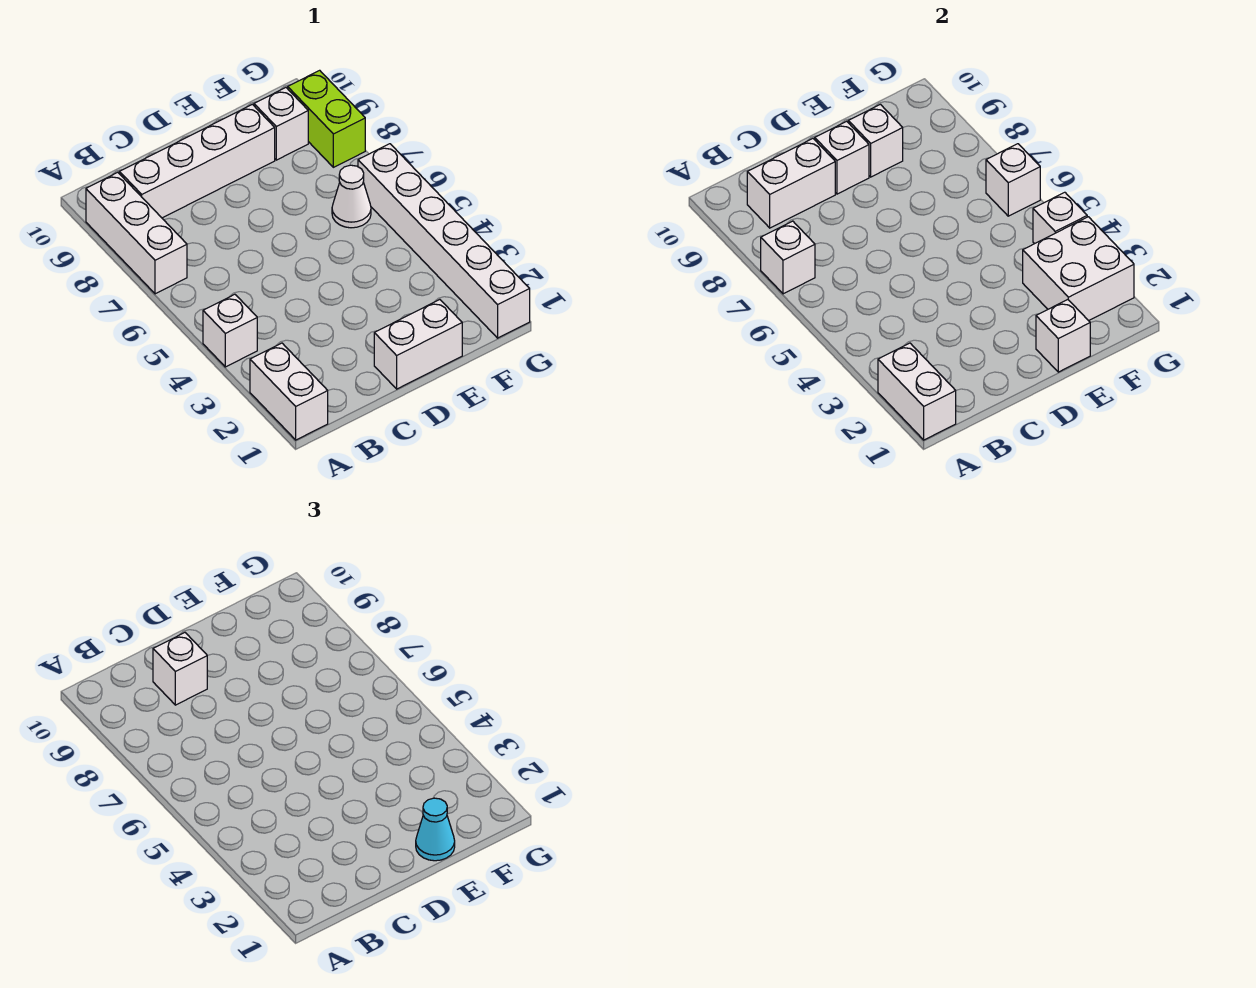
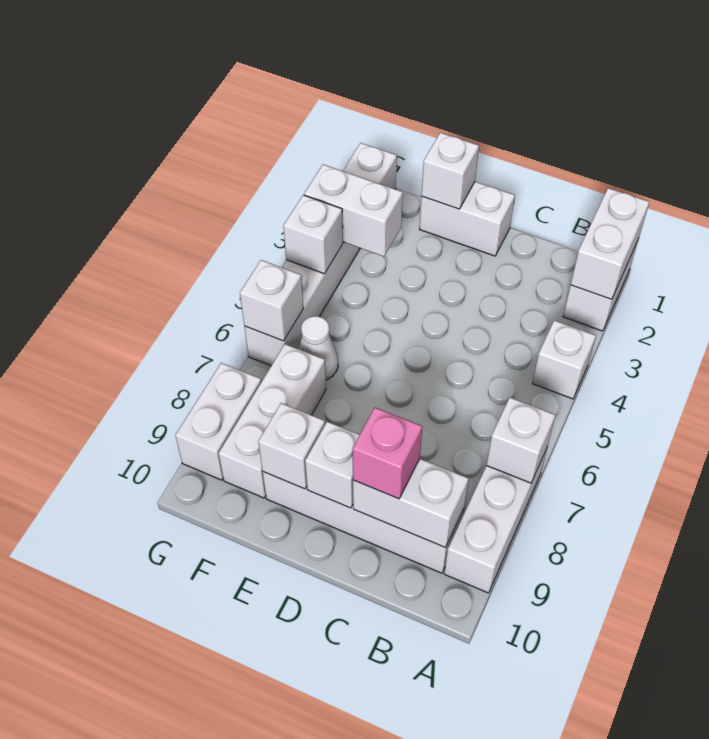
white 1x1 brick [153,633,207,705] -> pink 1x1 brick [353,408,422,499]
cyan 1x1 cone [416,798,455,861] -> none
white 2x2 brick [1023,217,1134,321] -> white 1x2 brick [304,164,403,256]
white 1x1 brick [254,88,308,160] -> white 1x3 brick [219,344,326,498]
lime 1x2 brick [288,70,365,167] -> white 1x2 brick [175,363,261,480]

